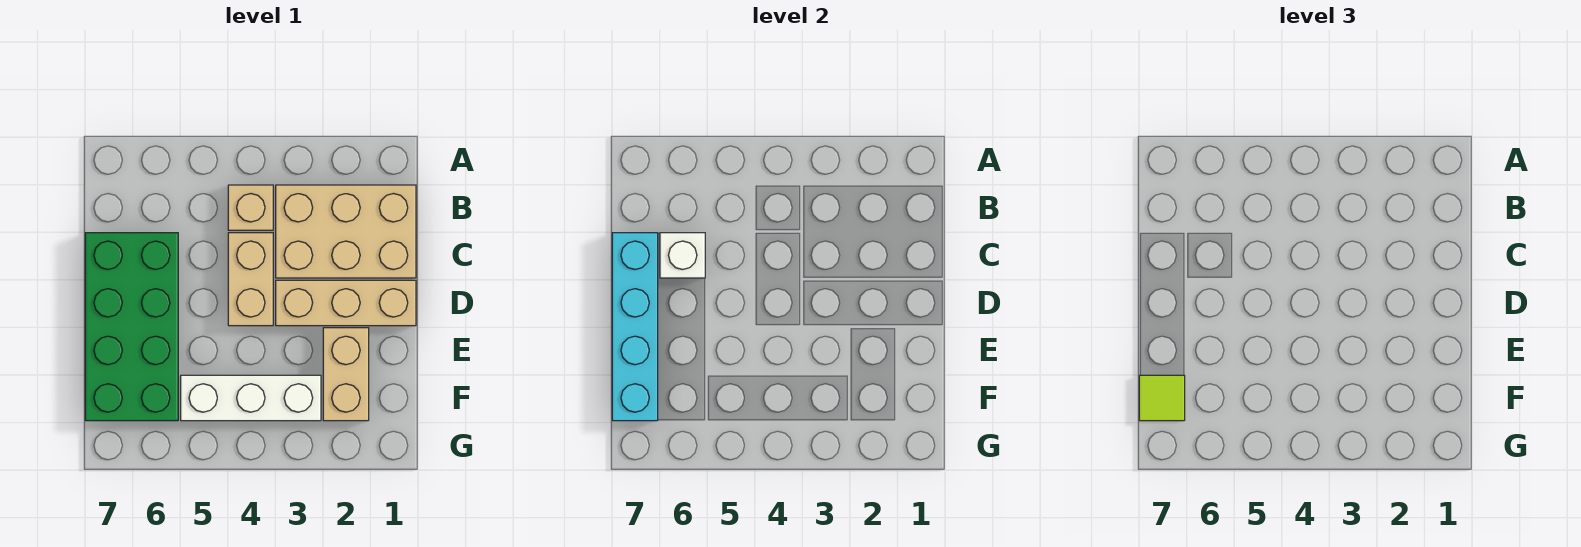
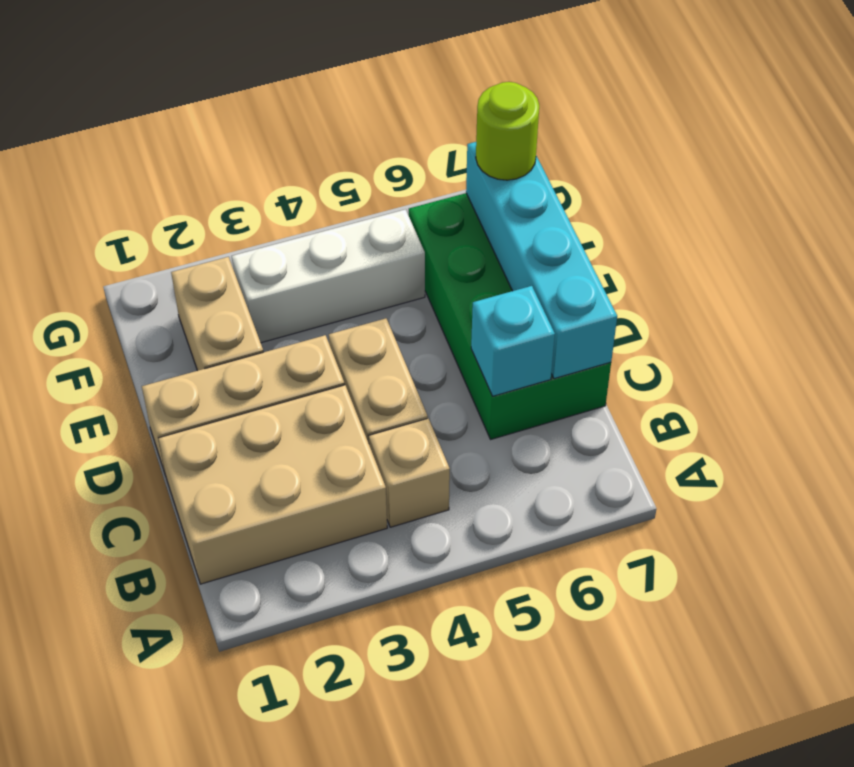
white 1x1 brick [660,233,705,278] -> cyan 1x1 brick [471,286,555,396]
lime 1x1 tile [1139,375,1185,421] -> lime 1x1 round brick [476,82,539,180]

